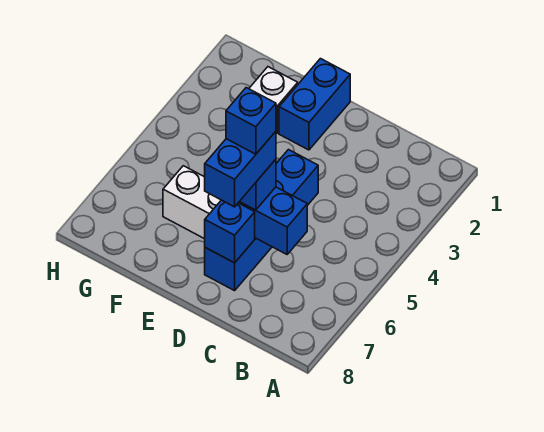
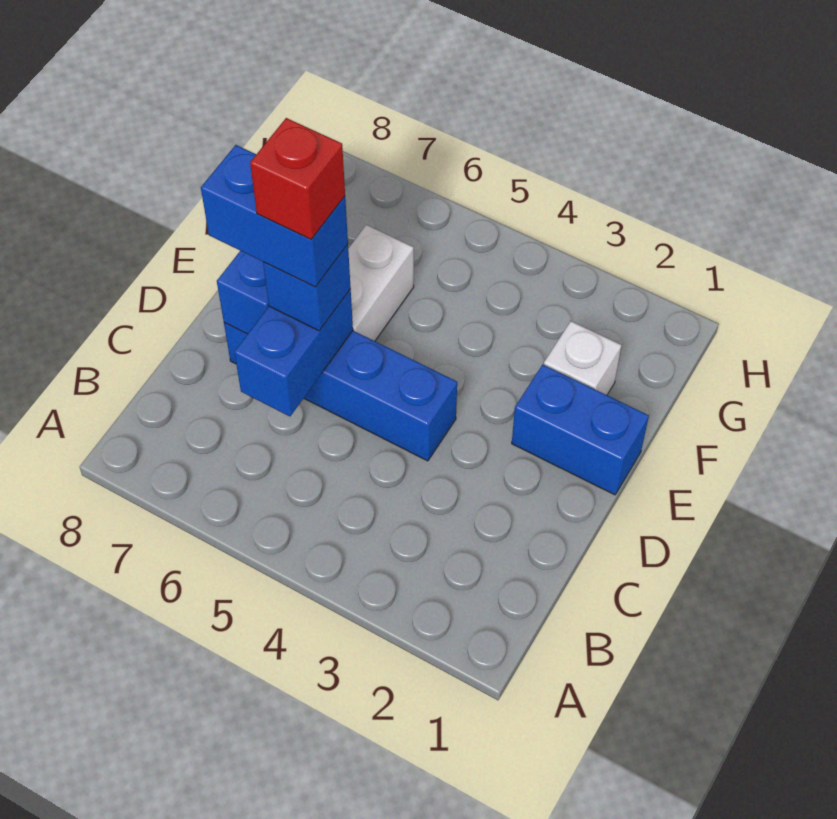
blue 1x1 brick [226,88,276,154] -> red 1x1 brick [250,118,345,239]

